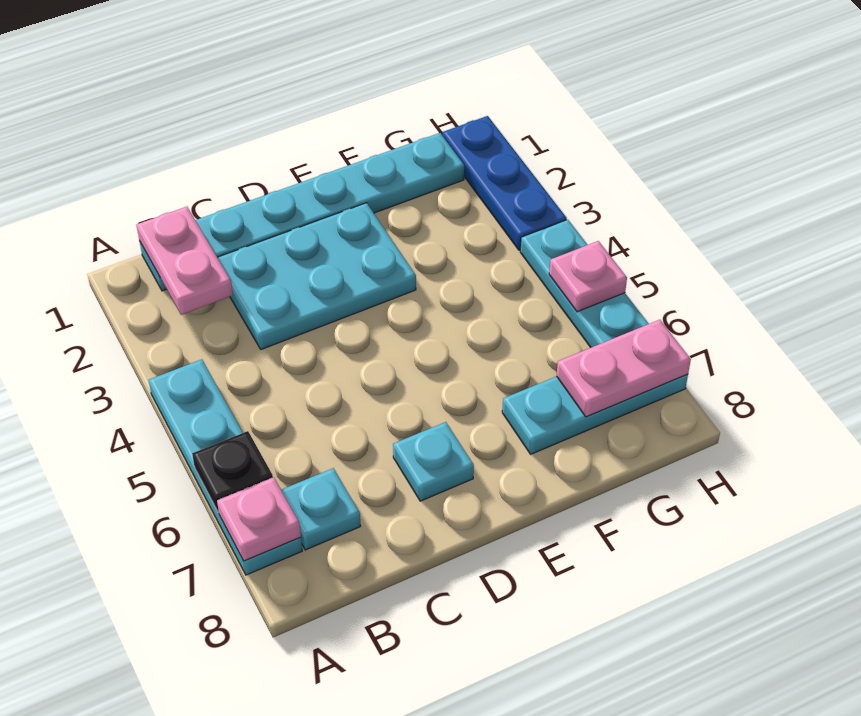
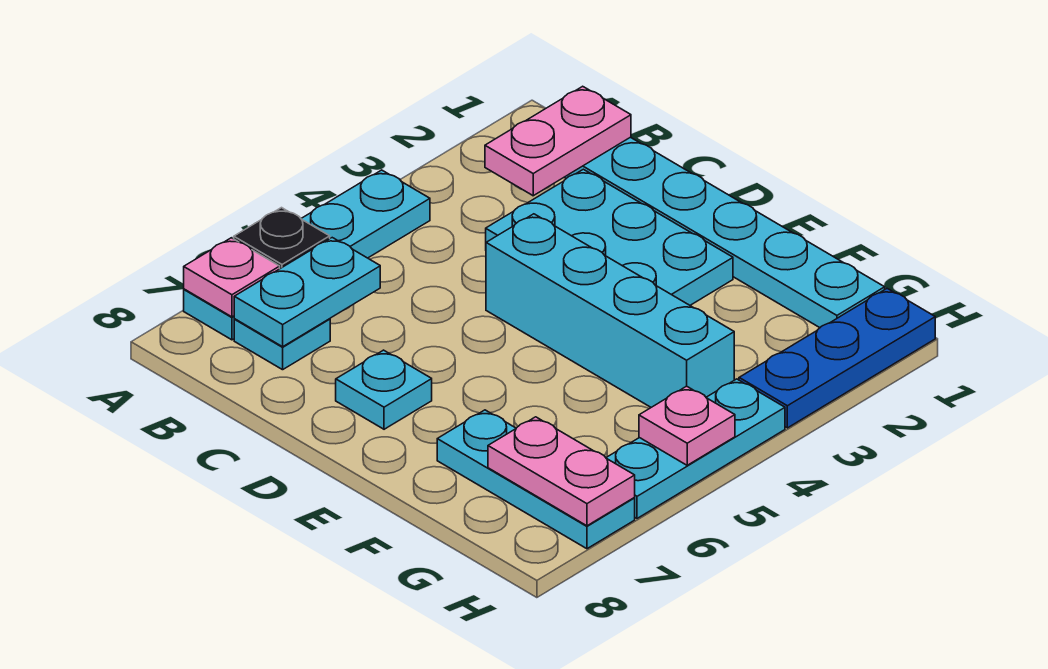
none -> cyan 1x2 plate [234,238,380,347]
none -> cyan 1x4 brick [486,214,734,407]

